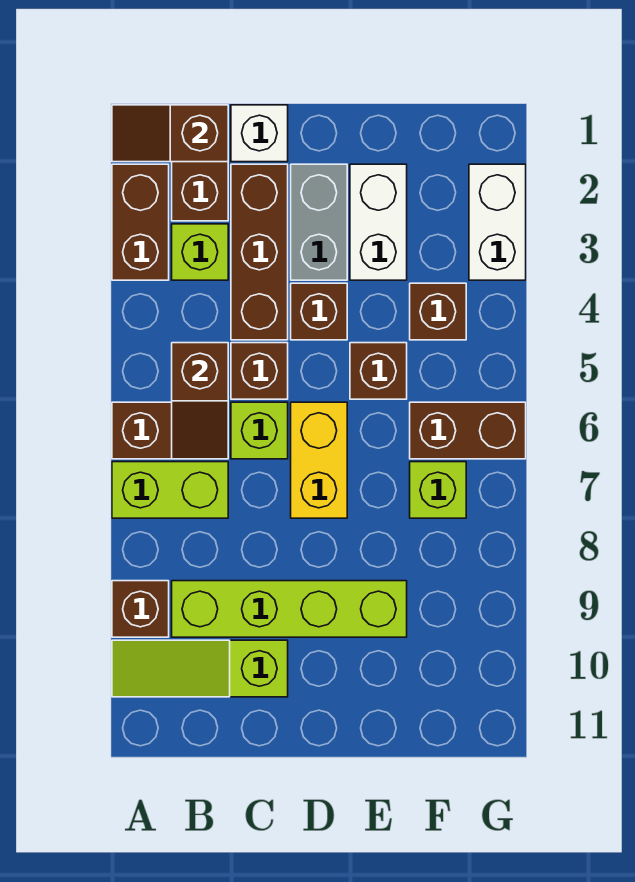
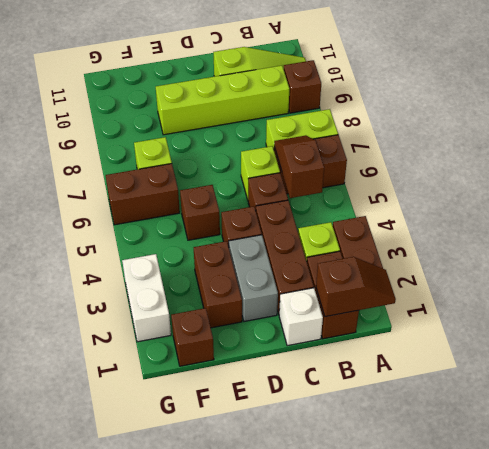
yellow 1x2 brick [291,402,347,518] -> none
white 1x2 brick [350,164,407,280] -> brown 1x2 brick [194,241,242,328]
brown 1x1 brick [410,283,466,340] -> brown 1x1 brick moved to [171,308,214,366]

